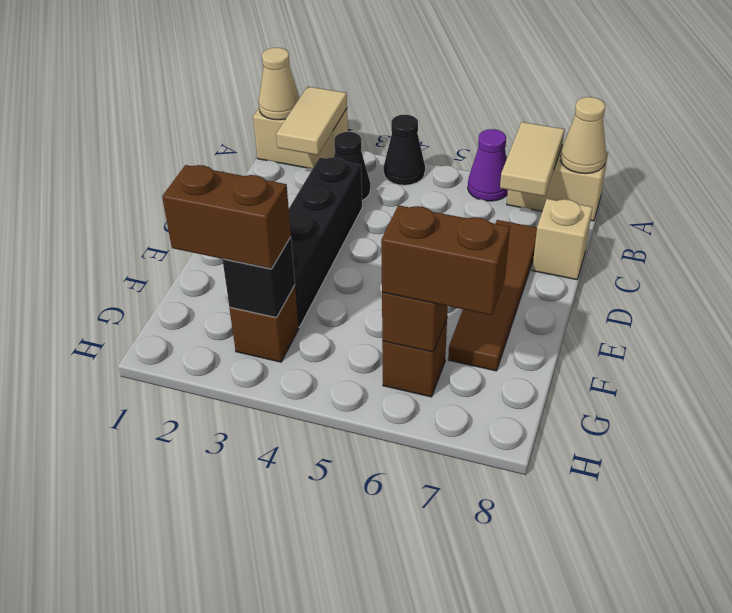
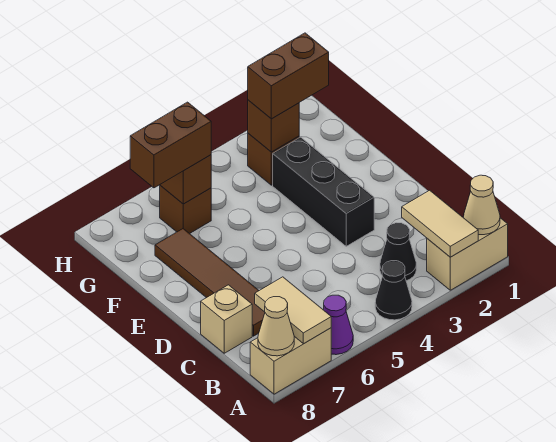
black 1x4 brick [289,157,362,327] -> black 1x3 brick [273,137,374,246]
black 1x1 brick [222,237,295,318] -> brown 1x1 brick [248,100,299,152]

